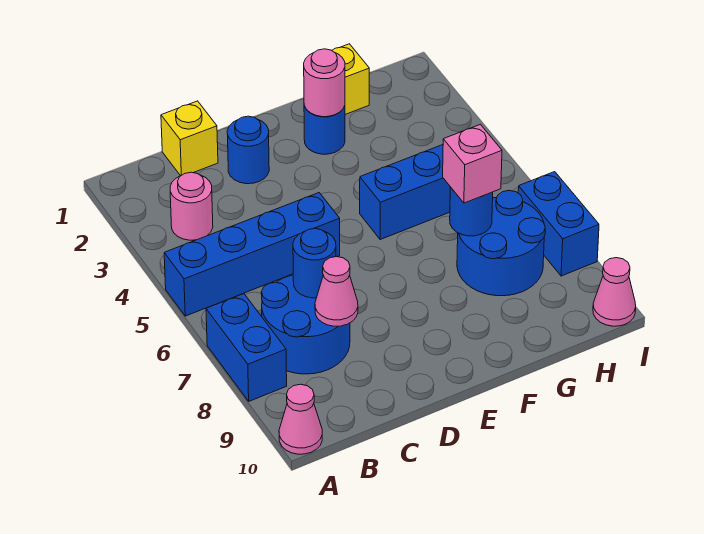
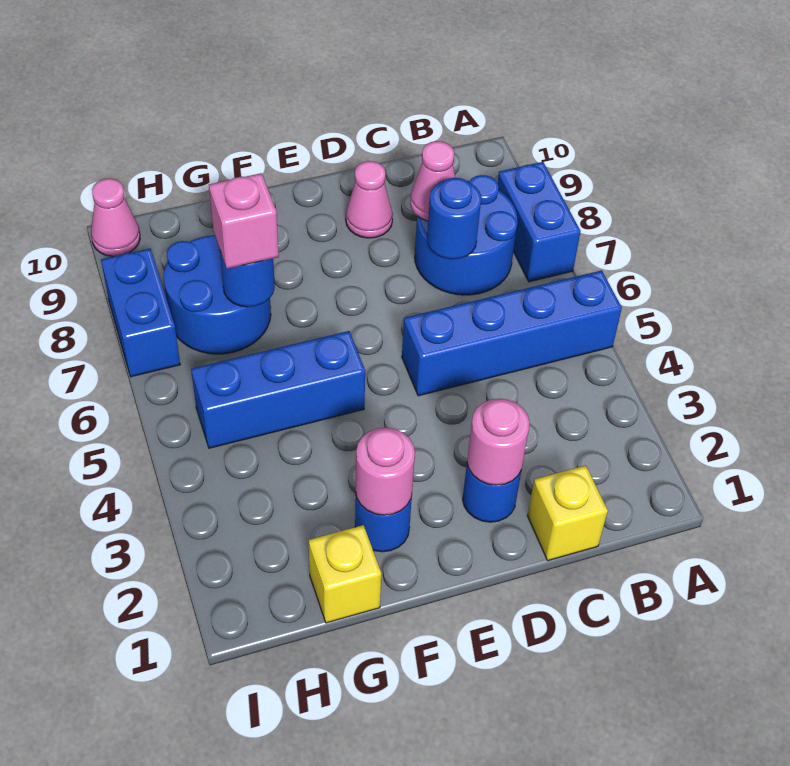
pink 1x1 cone [279,384,322,454] -> pink 1x1 cone moved to [346,161,393,238]
pink 1x1 round brick [170,172,213,240] -> pink 1x1 round brick moved to [467,399,530,485]

